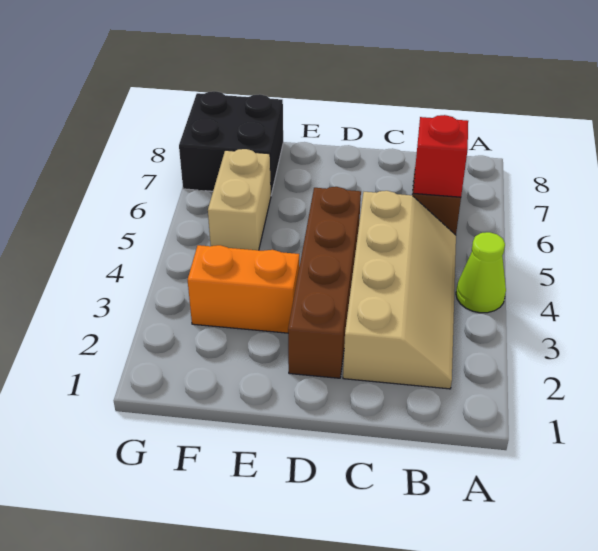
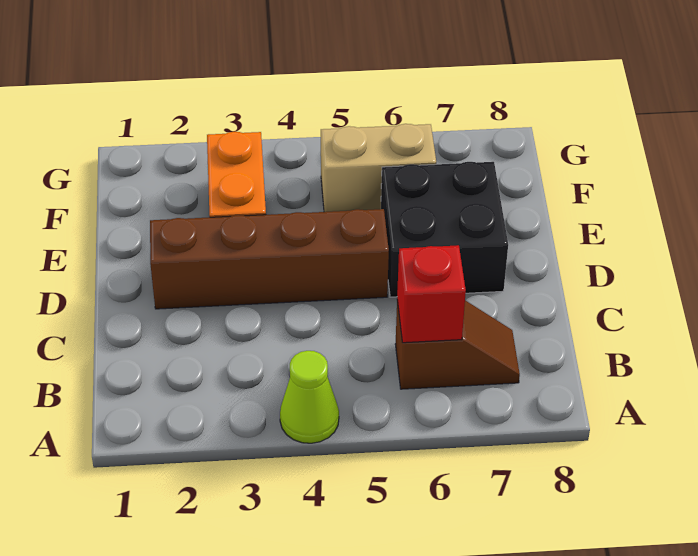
tan 2x4 slope [343,191,456,389] -> none
black 2x2 brick [179,91,283,195] -> black 2x2 brick moved to [381,162,508,297]

